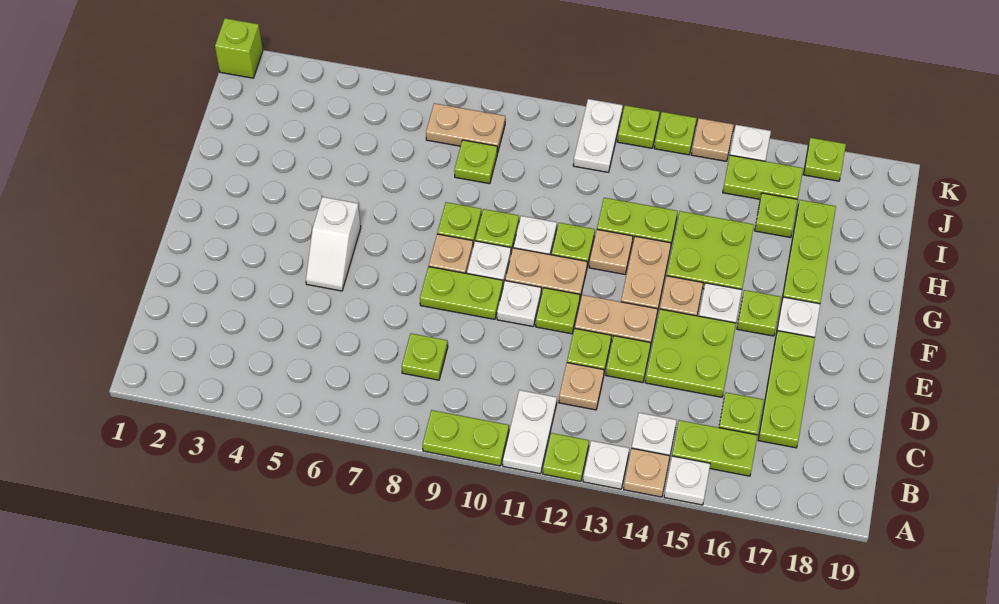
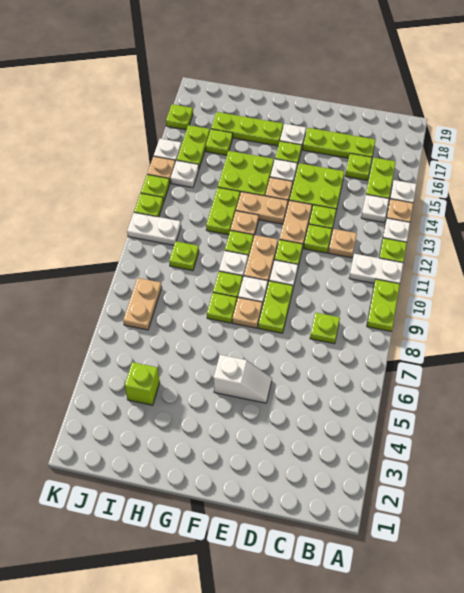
lime 1x1 plate [454,140,497,184] -> lime 1x1 plate moved to [169,241,199,271]
none -> white 1x1 plate [171,160,199,188]
lime 1x1 brick [215,18,263,78] -> lime 1x1 brick moved to [125,362,160,405]

